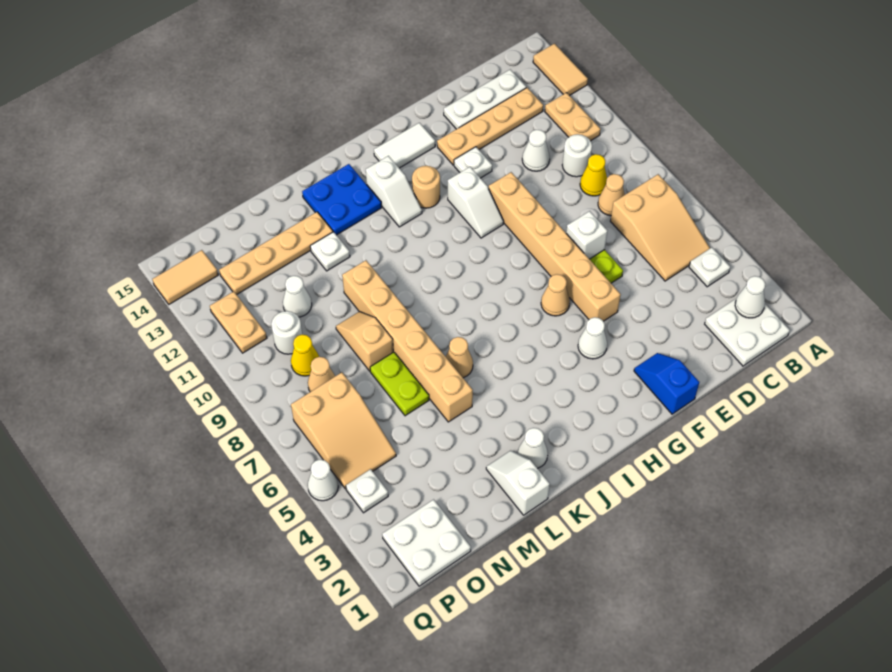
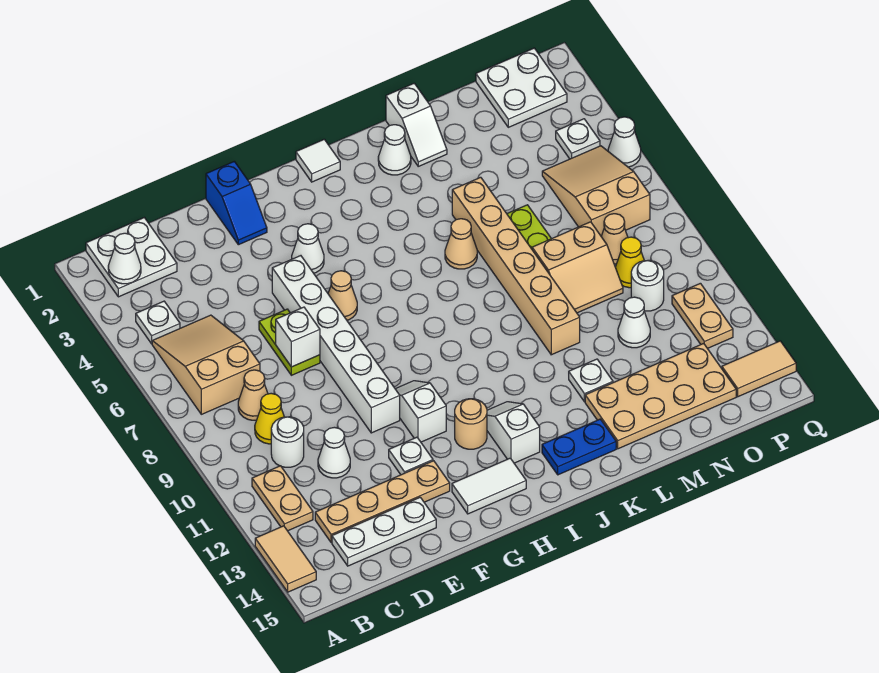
tan 1x6 brick [489,172,621,321] -> white 1x6 brick [272,256,400,433]
none -> white 1x1 tile [296,139,340,182]
blue 2x2 plate [302,164,382,235] -> blue 1x2 plate [542,419,616,475]
tan 1x4 plate [219,212,333,295] -> tan 2x4 plate [585,343,736,449]
tan 1x2 slope [336,311,393,371] -> tan 2x2 slope [532,222,623,313]

